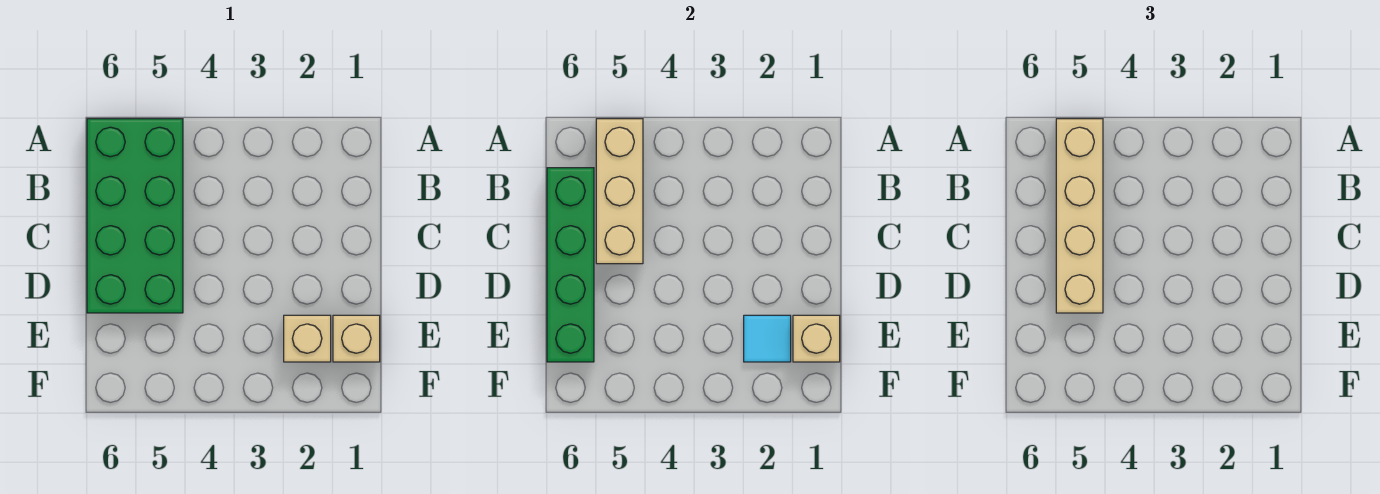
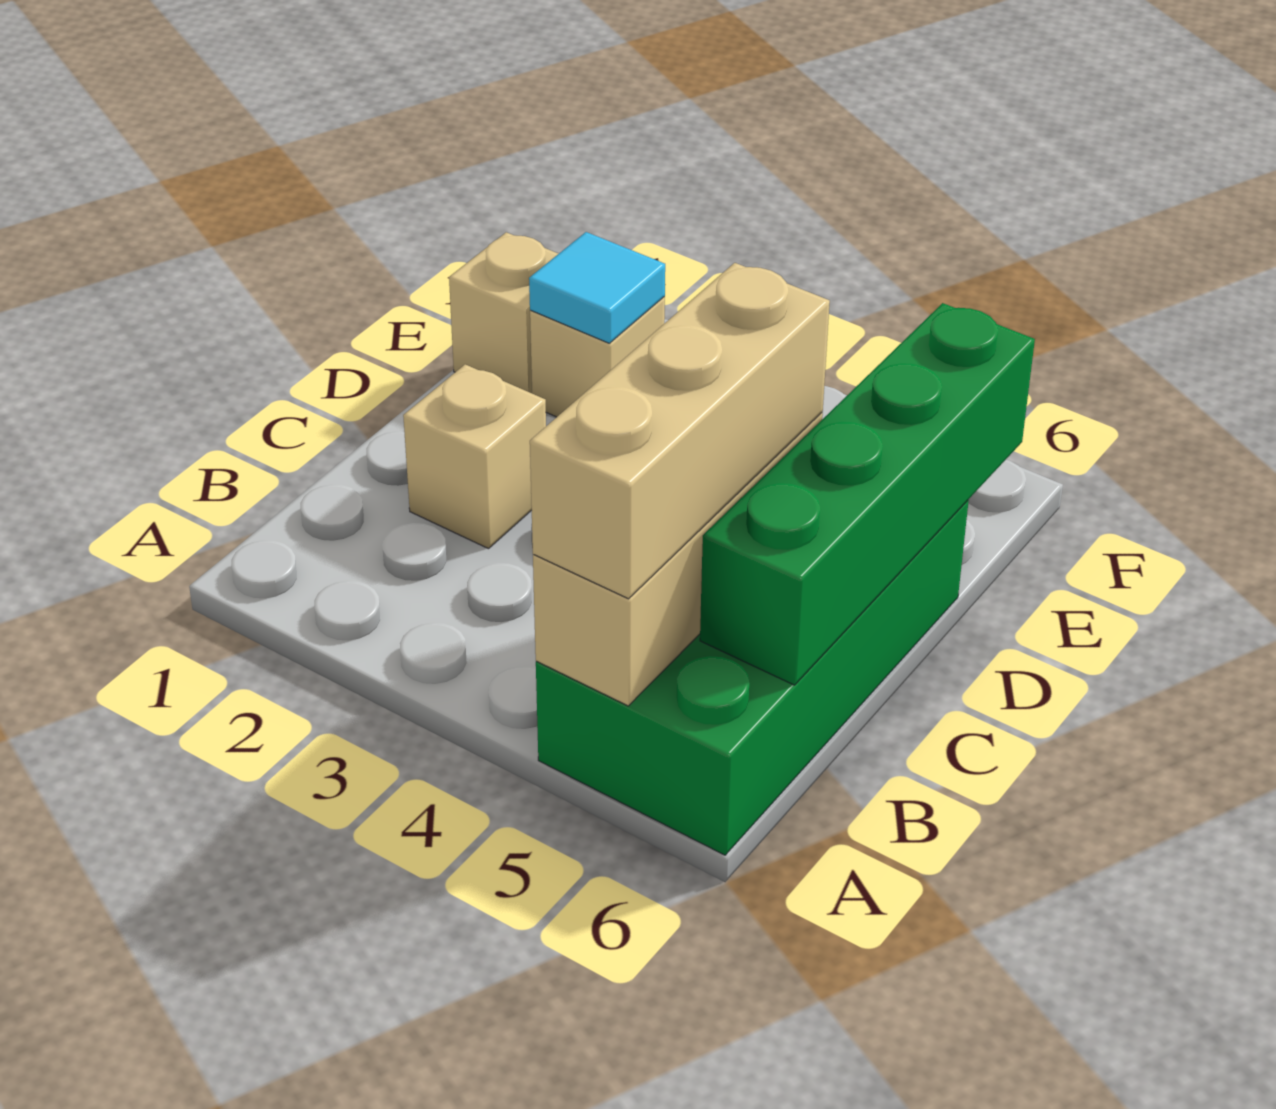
tan 1x4 brick [1056,119,1103,313] -> tan 1x3 brick [530,263,830,599]
tan 1x1 brick [793,315,840,362] -> tan 1x1 brick moved to [403,364,546,549]

